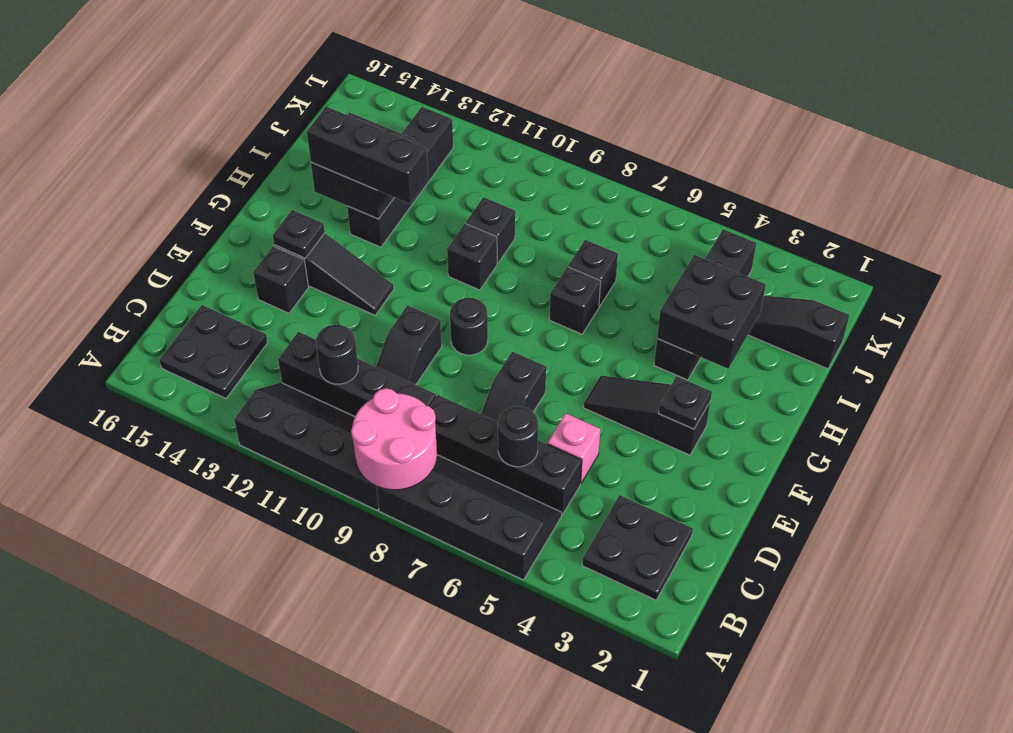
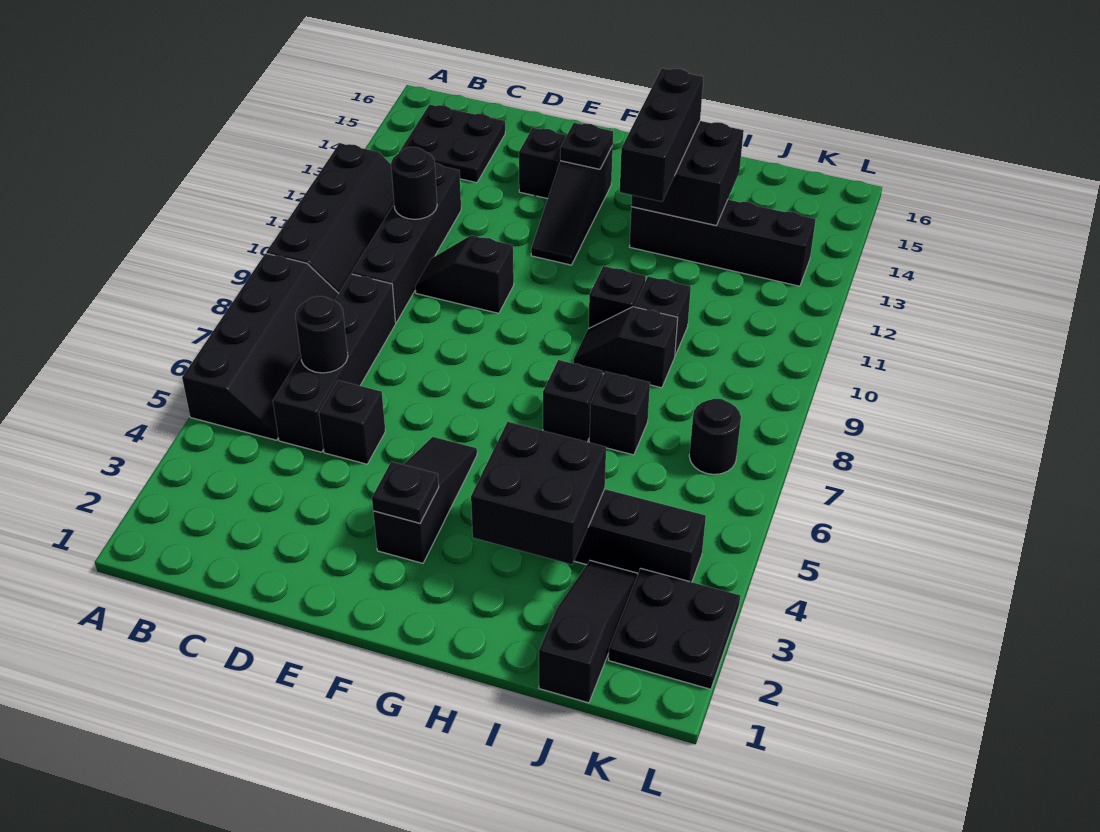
pink 2x2 round brick [351,388,437,490] -> none
black 2x2 plate [582,495,693,600] -> black 2x2 plate moved to [609,568,740,689]
pink 1x1 brick [547,413,600,484] -> black 1x1 brick [319,380,385,464]
black 1x2 slope [481,352,546,422] -> black 1x2 slope moved to [574,307,678,388]
black 1x1 round brick [450,298,488,355] -> black 1x1 round brick moved to [689,399,741,474]

